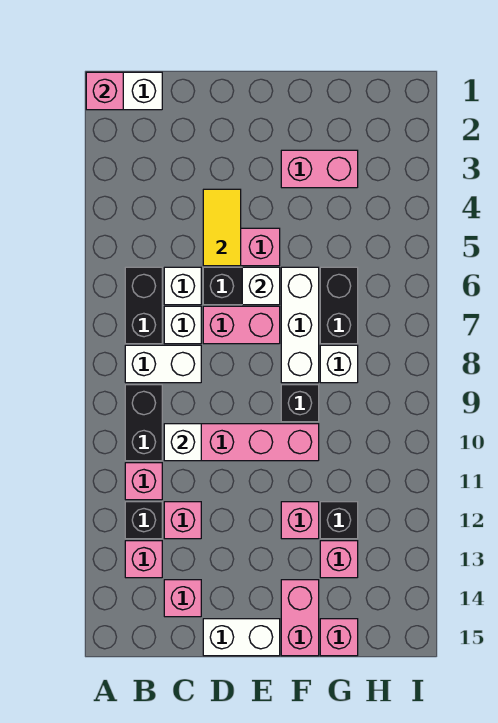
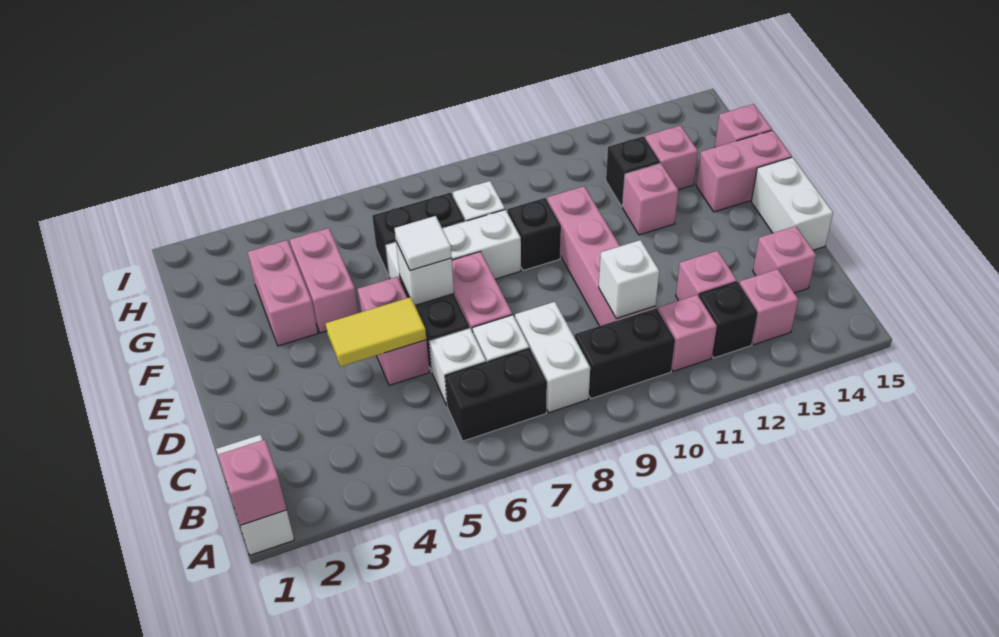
none -> white 1x1 tile [395,216,452,271]
none -> pink 1x2 brick [290,228,358,333]

